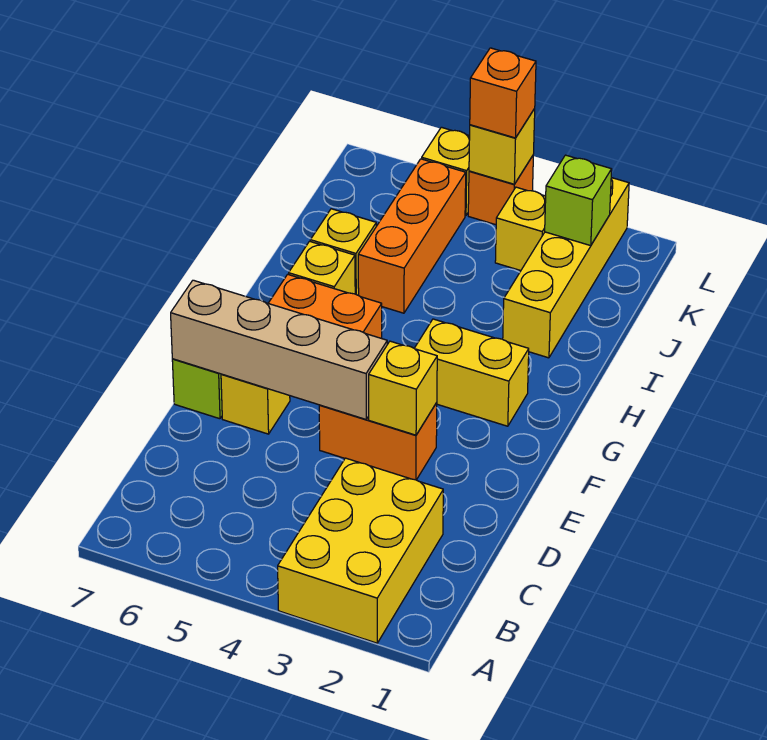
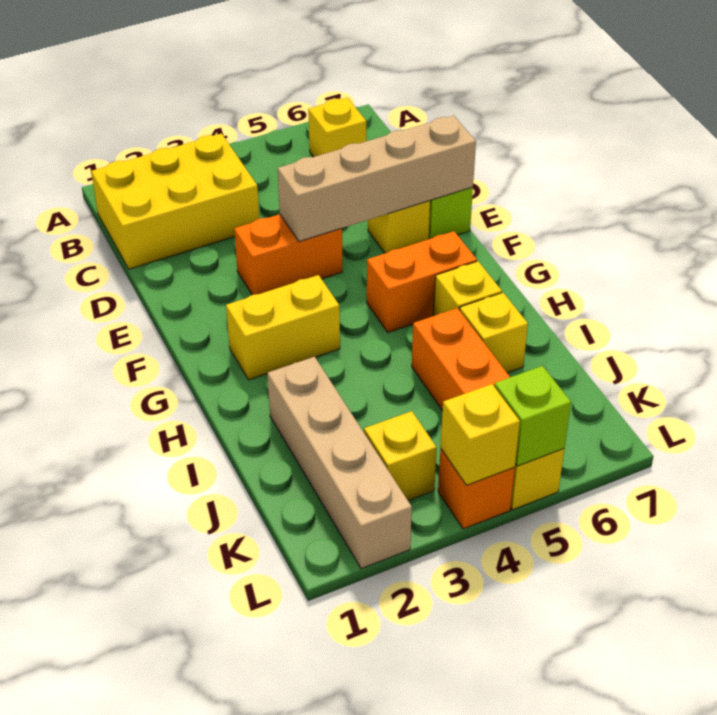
yellow 2x3 brick [278,458,443,643] -> yellow 2x3 brick turned to [91,134,259,269]
yellow 1x1 brick [369,341,437,435] -> yellow 1x1 brick moved to [308,97,366,157]
yellow 1x4 brick [503,178,629,358] -> tan 1x4 brick [267,357,412,569]
lime 1x1 brick [545,155,612,246] -> lime 1x1 brick moved to [494,366,571,466]
orange 1x1 brick [470,48,536,138] -> none

